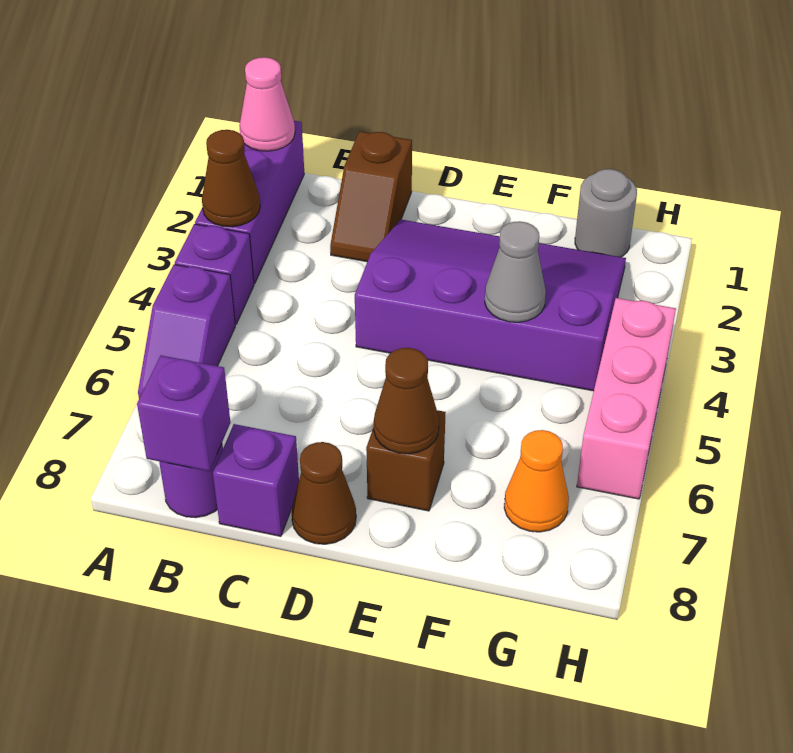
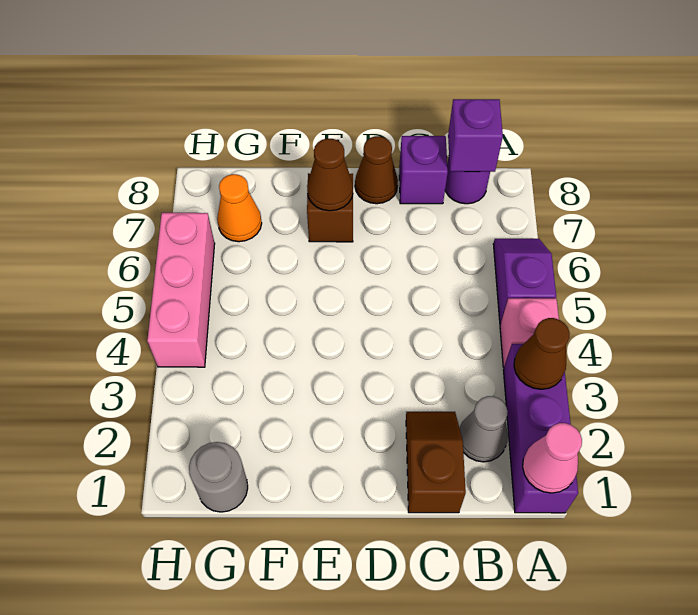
purple 1x1 brick [175,224,254,325] -> pink 1x1 brick [500,298,559,367]
purple 3x4 slope [355,220,626,391] -> none
grey 1x1 cone [485,221,546,322] -> grey 1x1 cone moved to [459,396,508,462]

